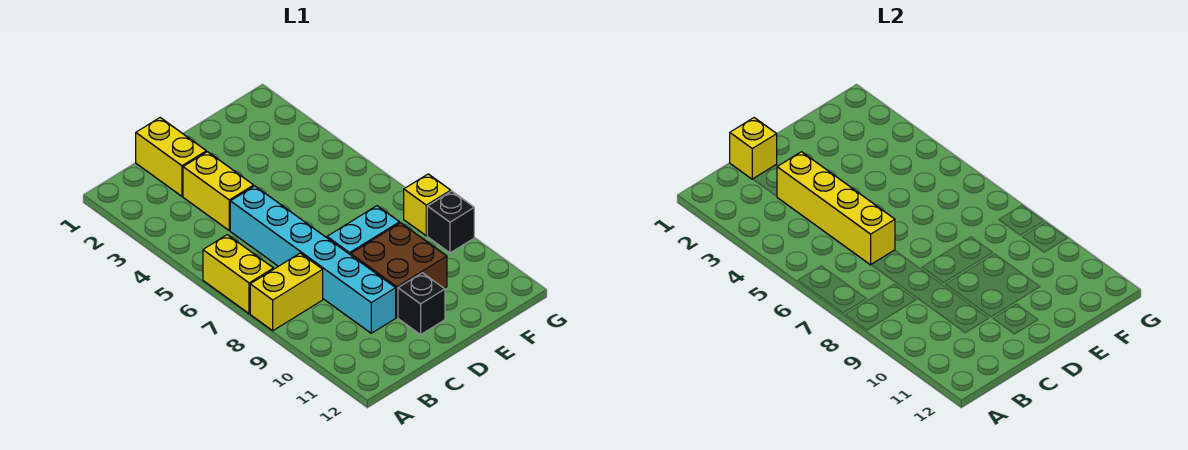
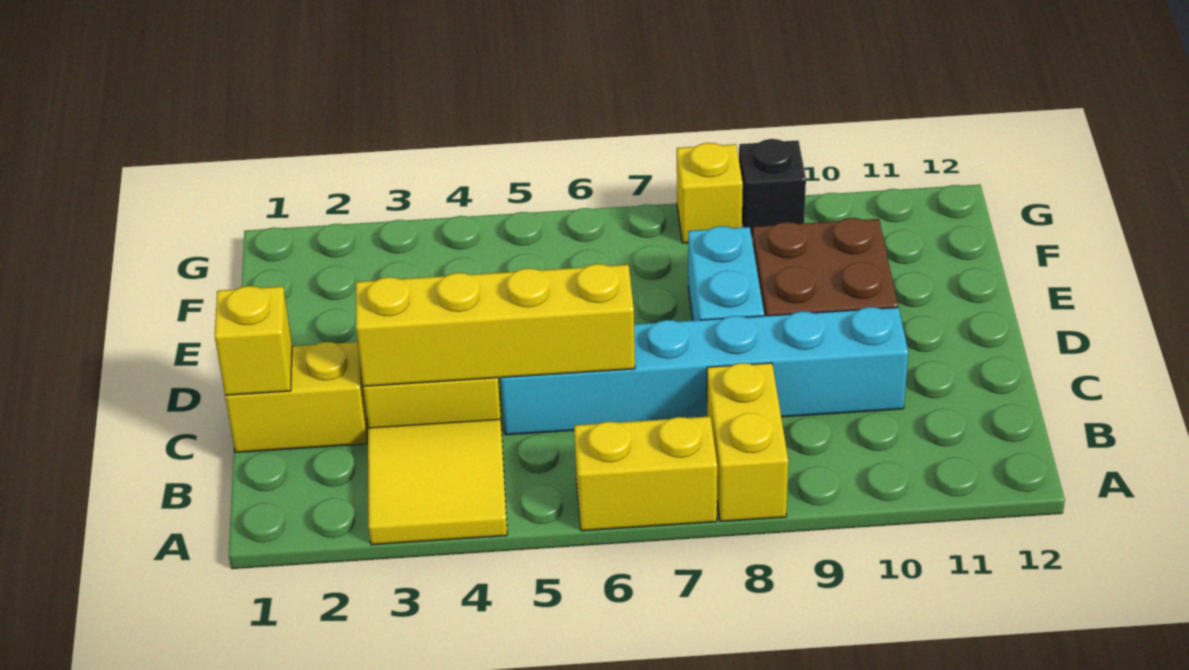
none -> yellow 2x2 tile [368,419,507,545]
black 1x1 brick [398,273,445,335] -> none

